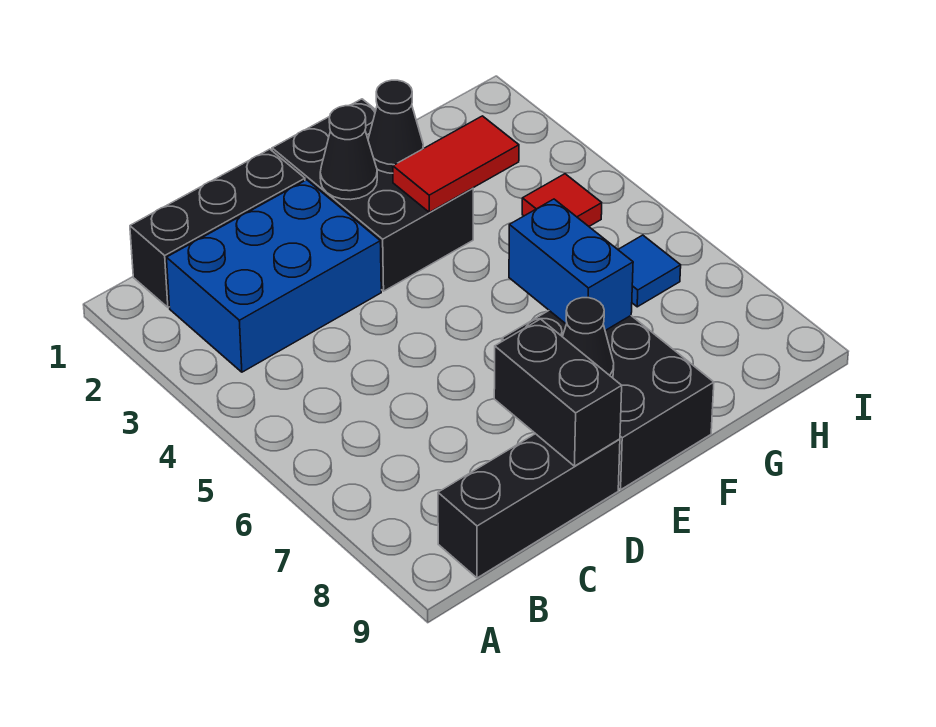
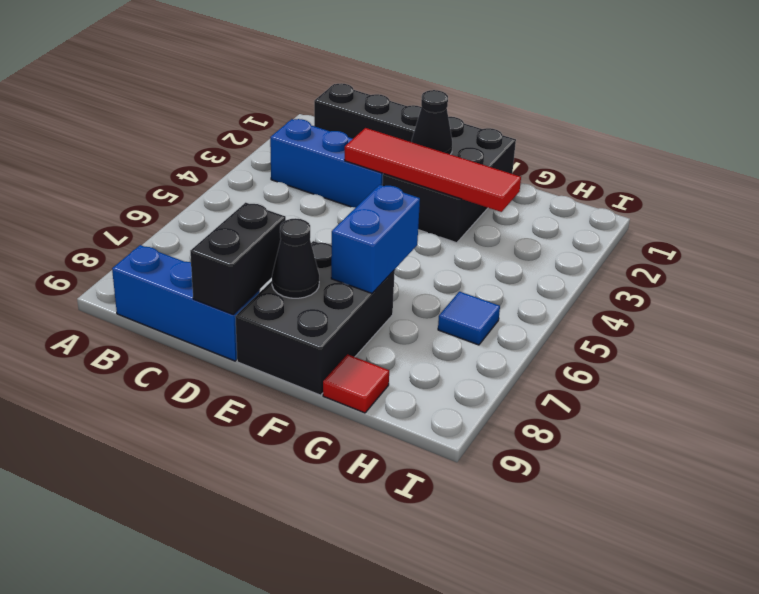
blue 2x3 brick [167,180,381,372] -> blue 1x3 brick [270,119,383,208]
black 1x3 brick [438,434,620,578] -> blue 1x3 brick [112,245,260,361]
black 1x1 cone [368,80,423,173] -> none
red 1x2 tile [393,116,519,212] -> red 1x4 tile [345,128,521,212]
red 1x1 tile [522,174,602,226] -> red 1x1 tile moved to [323,354,389,413]

